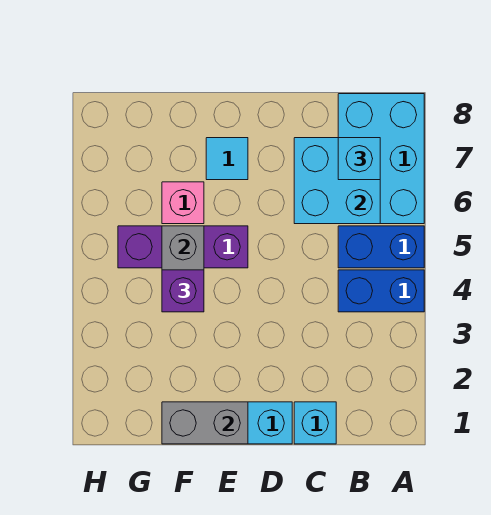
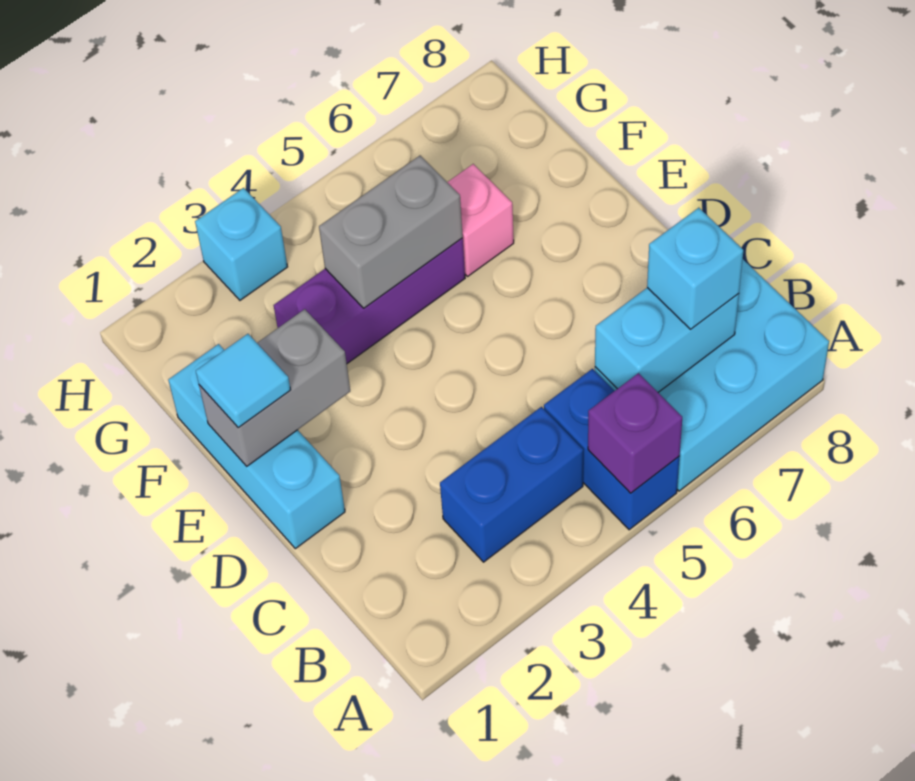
blue 1x2 brick [338,270,424,312] -> blue 1x2 brick turned to [440,407,583,562]
cyan 2x2 brick [294,138,380,224] -> cyan 1x2 brick [595,288,739,392]
cyan 1x1 brick [294,402,336,444] -> cyan 1x1 brick moved to [195,188,288,300]
grey 1x2 brick [162,402,248,444] -> grey 1x2 brick turned to [199,309,350,466]
purple 1x3 brick [118,226,248,268] -> purple 1x3 brick turned to [274,238,465,363]
cyan 1x1 tile [206,138,248,180] -> cyan 1x1 tile moved to [196,334,291,427]
purple 1x1 brick [162,270,204,312] -> purple 1x1 brick moved to [588,373,682,493]

